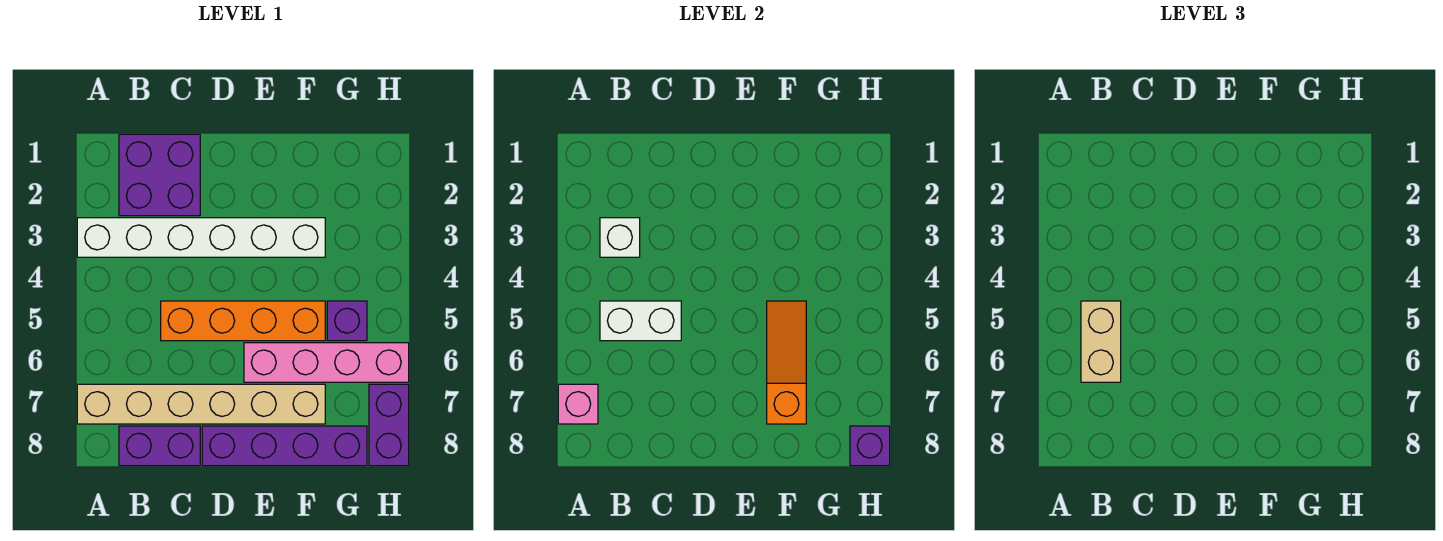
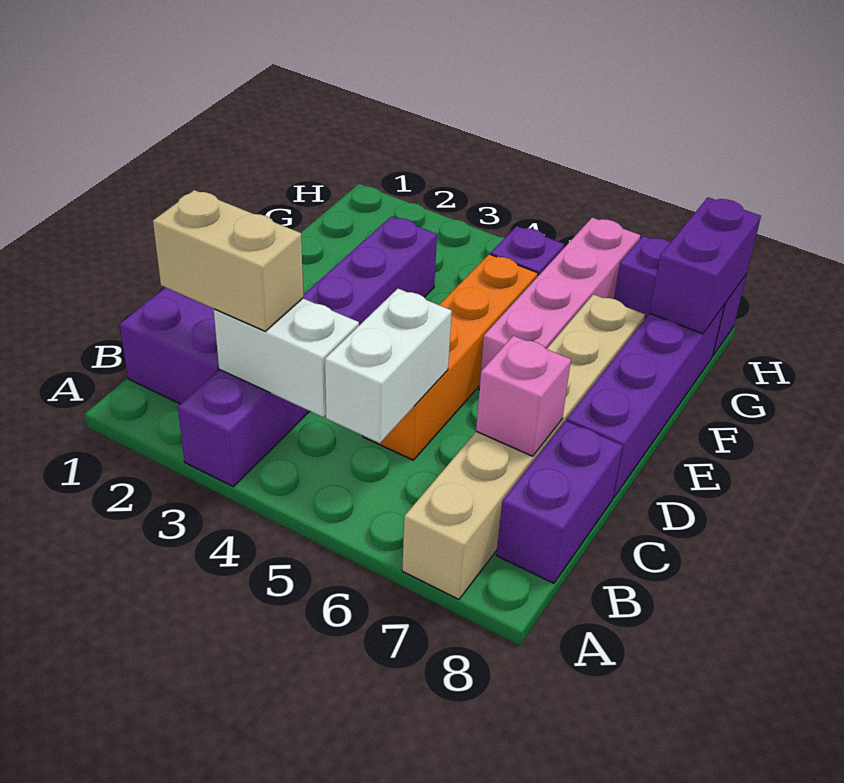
white 1x6 brick [77,218,325,257] -> purple 1x6 brick [178,216,437,487]
pink 1x1 brick [558,384,598,424] -> pink 1x1 brick moved to [476,336,571,456]
white 1x1 brick [600,218,640,257] -> white 1x2 brick [214,298,359,417]
tan 1x2 brick [1081,301,1121,382] -> tan 1x2 brick moved to [153,190,303,331]
orange 1x3 slope [767,301,806,424] -> none
purple 1x1 brick [850,426,890,466] -> purple 1x2 brick [649,198,761,334]

